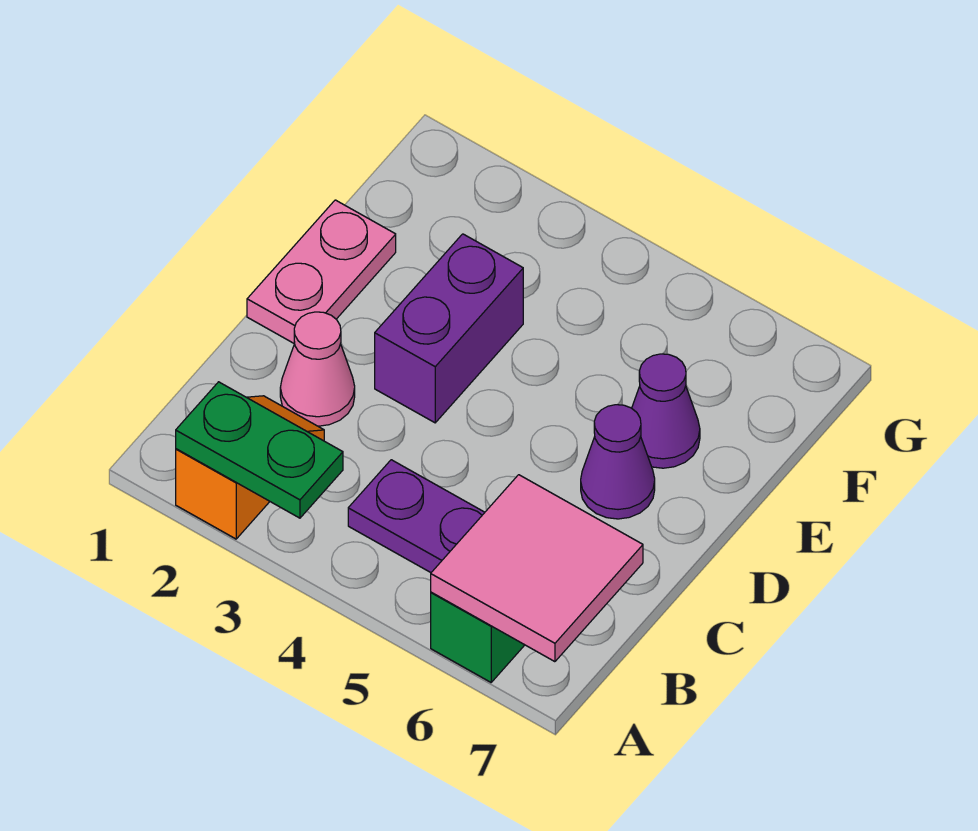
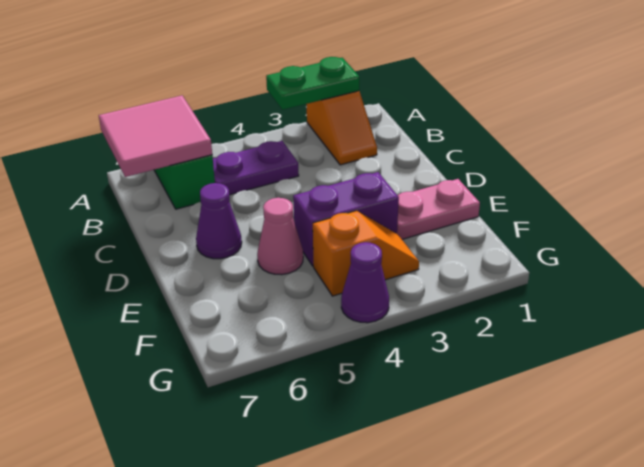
pink 1x1 cone [280,312,355,426] -> pink 1x1 cone moved to [257,198,303,275]
pink 1x2 plate [247,200,396,344] -> pink 1x2 plate turned to [397,179,480,239]
purple 1x2 brick [375,234,523,423] -> purple 1x2 brick turned to [293,172,399,266]
purple 1x1 cone [632,354,700,468] -> purple 1x1 cone moved to [341,242,389,323]
none -> orange 1x2 slope [313,211,419,296]

